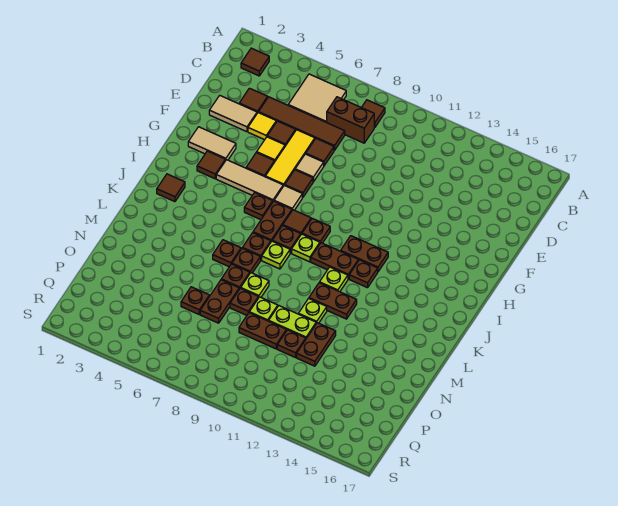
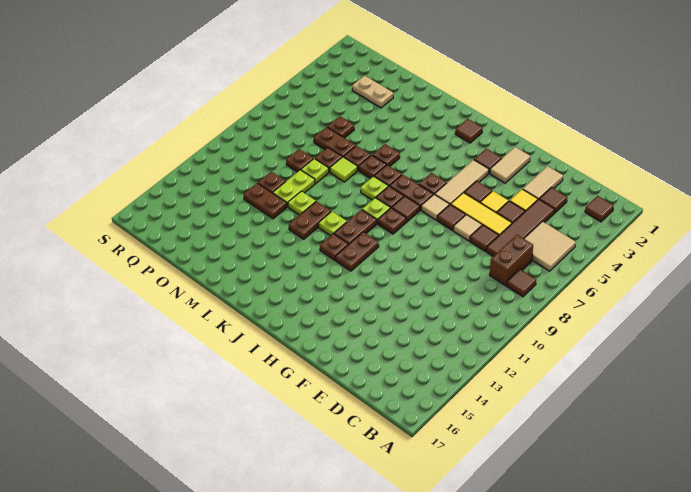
lime 1x1 plate [241,273,269,298] -> lime 1x1 tile [330,157,357,182]
none -> tan 1x2 plate [352,76,393,108]
brown 1x2 plate [239,313,286,349] -> brown 1x1 plate [286,149,313,172]

